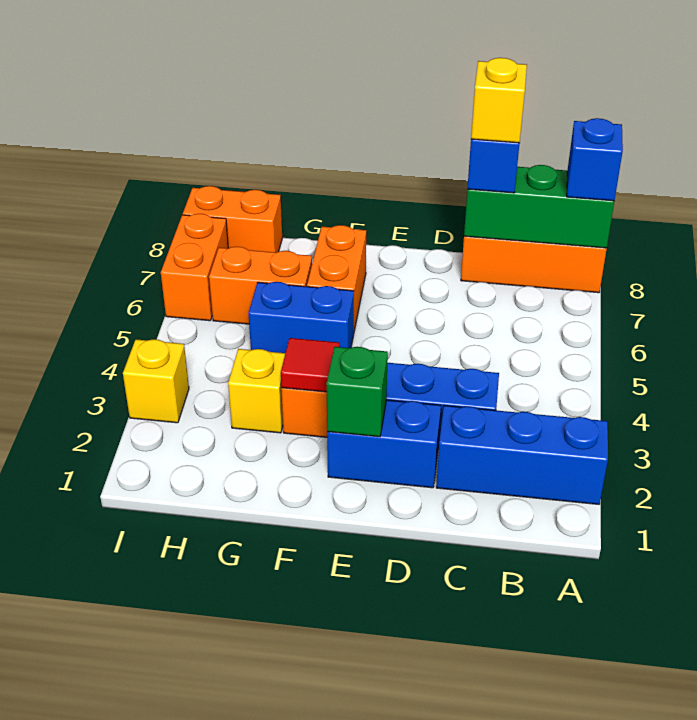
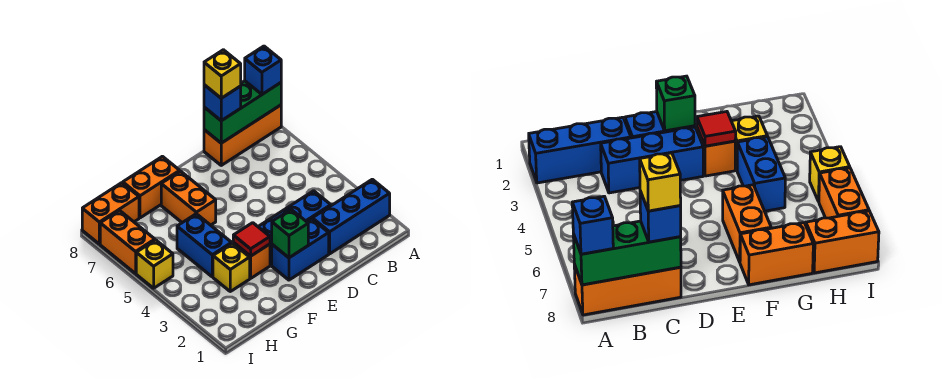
blue 1x2 brick [248,282,354,353] -> blue 1x2 brick turned to [177,214,232,277]
orange 1x2 brick [209,247,312,324] -> orange 1x2 brick moved to [123,156,180,218]
yellow 1x1 brick [123,339,189,423] -> yellow 1x1 brick moved to [136,240,173,288]

